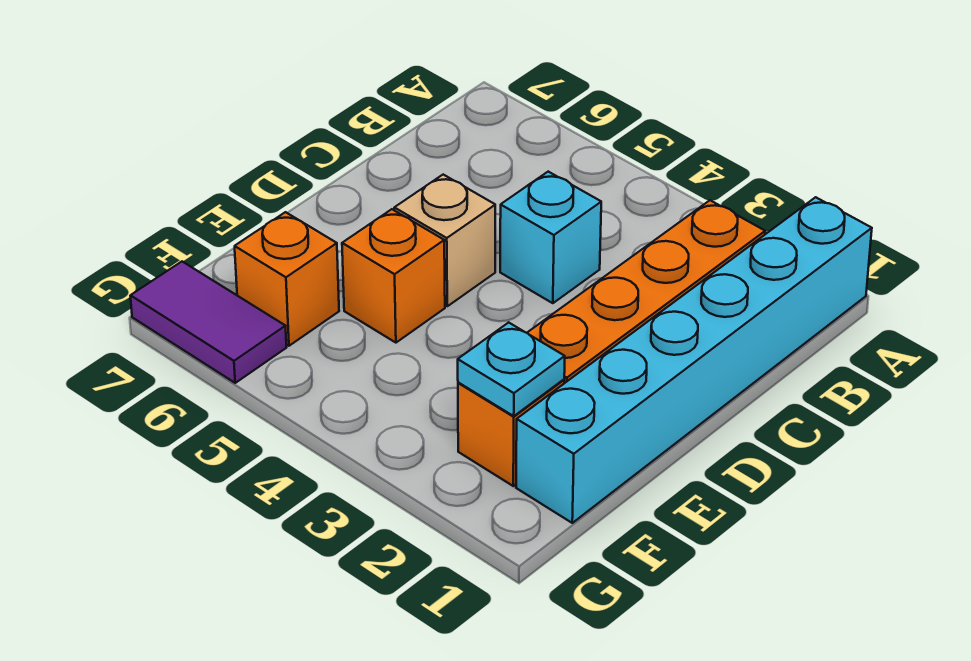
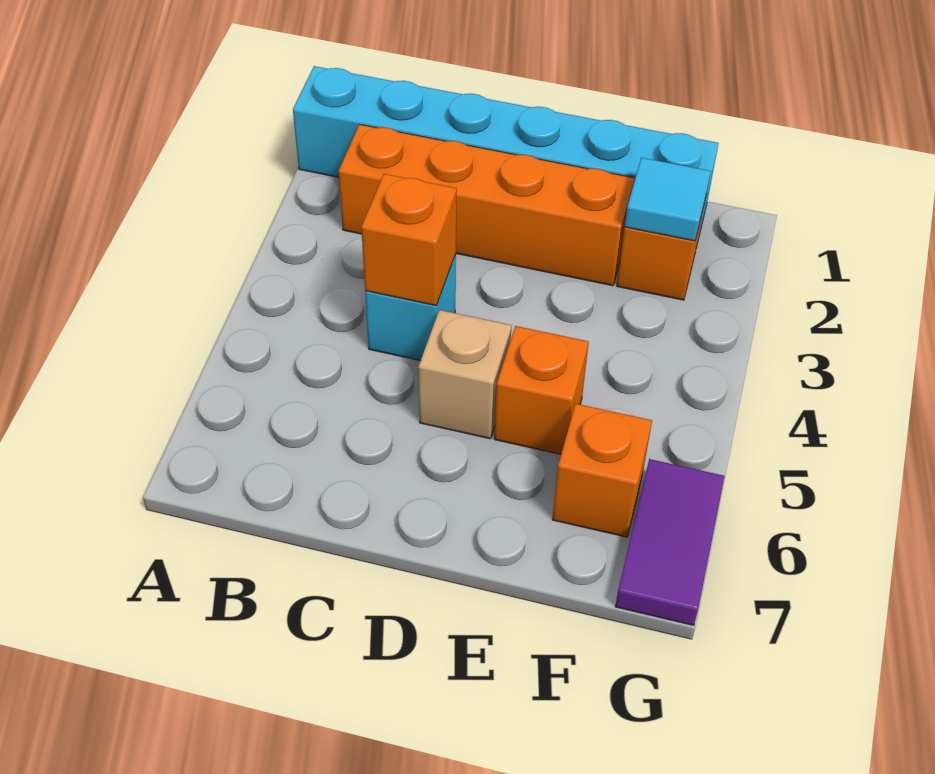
none -> orange 1x1 brick [361,174,457,305]
cyan 1x1 plate [458,322,565,416] -> cyan 1x1 tile [625,158,711,241]

